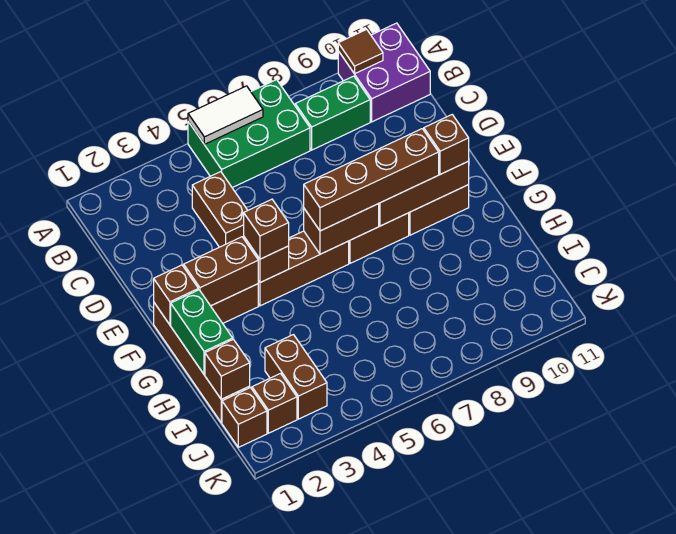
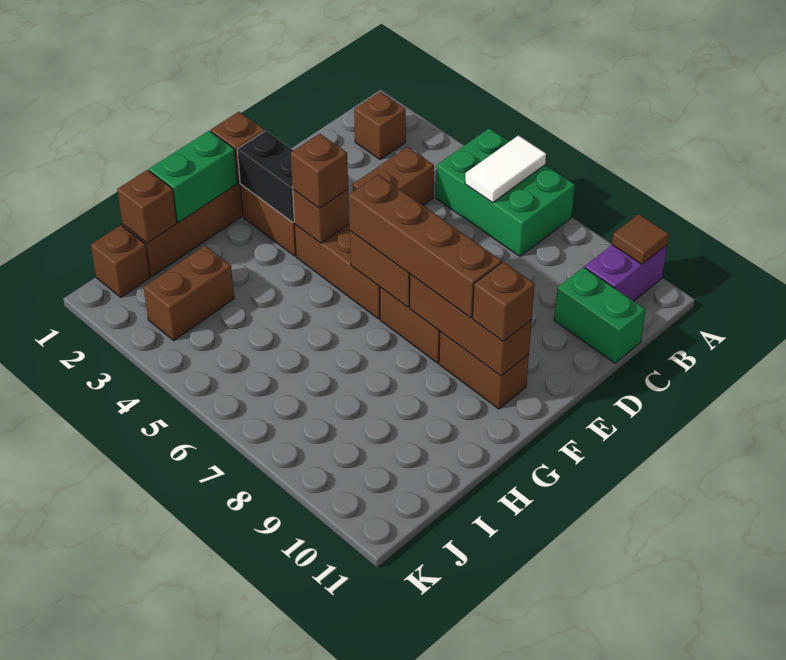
white 1x2 tile [188,86,263,145] -> white 1x2 tile turned to [465,135,546,203]
purple 2x2 brick [338,23,430,122] -> purple 1x2 brick [585,245,667,301]
green 1x2 brick [295,76,370,150] -> green 1x2 brick moved to [554,267,646,363]
brown 1x2 brick [184,237,258,306] -> black 1x2 brick [237,131,294,223]
brown 1x1 brick [252,374,297,433] -> brown 1x1 brick moved to [354,92,406,160]

